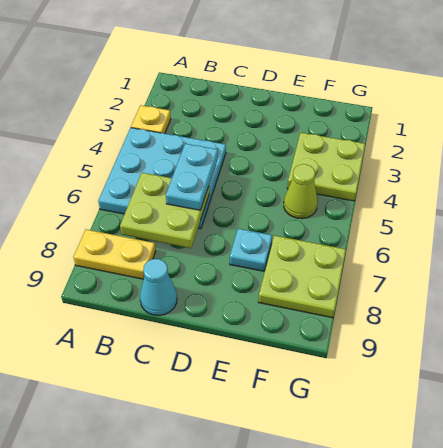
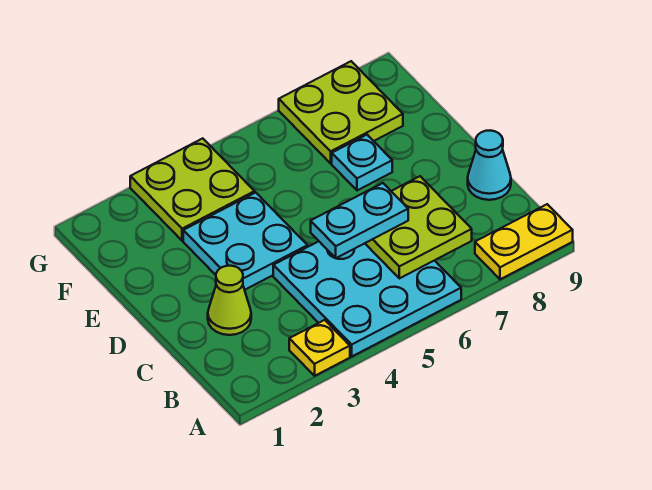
yellow 1x2 plate [74,229,156,279] -> yellow 1x2 plate turned to [475,204,573,279]
none -> cyan 2x2 plate [183,193,308,290]
lime 1x1 cone [284,164,318,219] -> lime 1x1 cone moved to [208,266,251,335]

